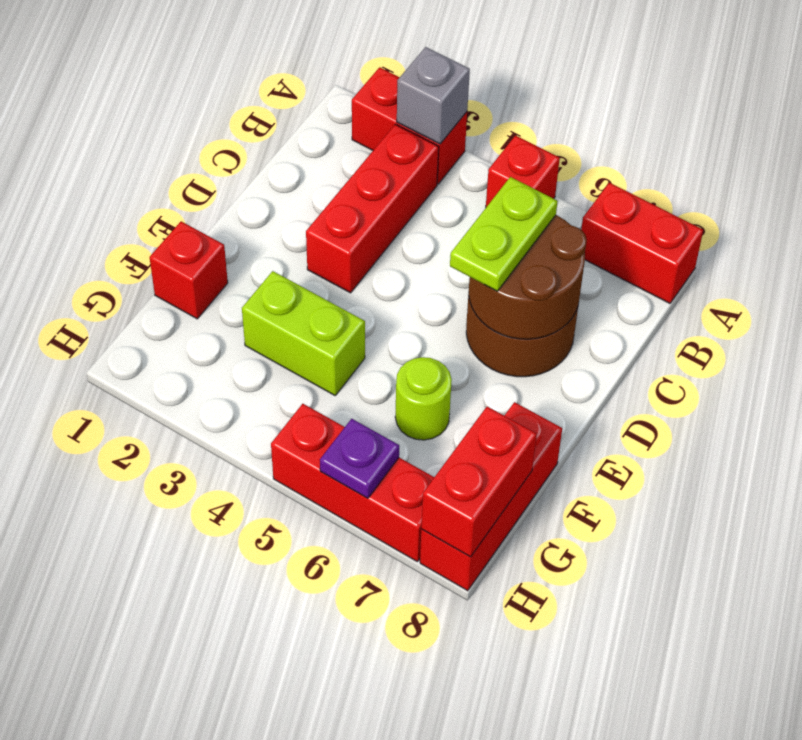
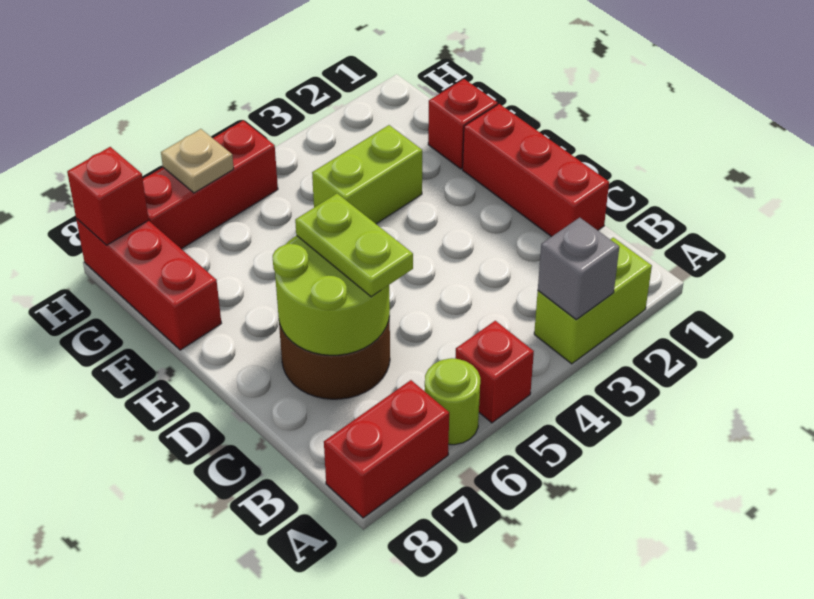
red 1x2 brick [352,67,467,184] -> lime 1x2 brick [534,237,652,364]
red 1x3 brick [306,124,439,293] -> red 1x3 brick moved to [463,104,609,237]
brown 2x2 round brick [469,215,587,339] -> lime 2x2 round brick [273,236,390,355]
lime 1x1 round brick [395,357,452,440] -> lime 1x1 round brick moved to [425,358,480,445]
red 1x2 brick [421,407,537,557] -> red 1x1 brick [67,147,149,245]
purple 1x1 plate [320,419,399,498] -> tan 1x1 plate [161,129,234,193]

